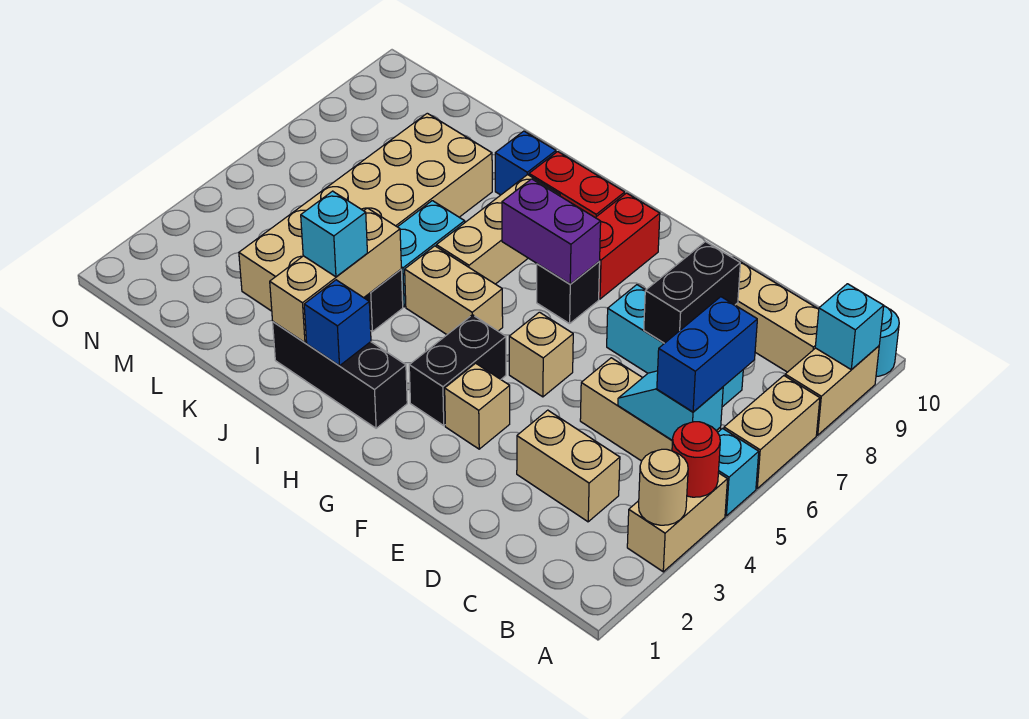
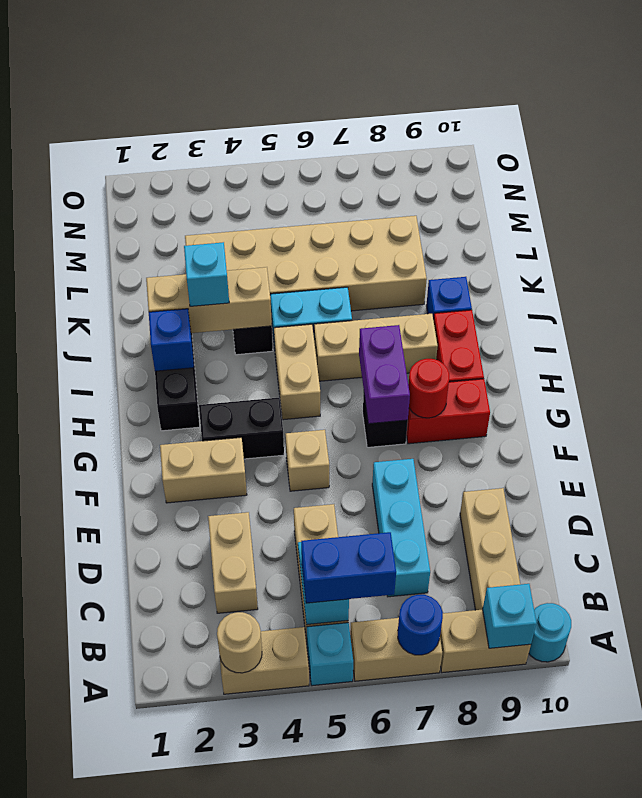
red 1x1 round brick [672,422,720,497] -> red 1x1 round brick moved to [408,359,449,418]
none -> blue 1x1 round brick [398,595,443,655]
black 1x2 brick [644,242,740,343] -> none
tan 1x1 brick [445,363,510,449] -> tan 1x2 brick [160,437,247,503]

